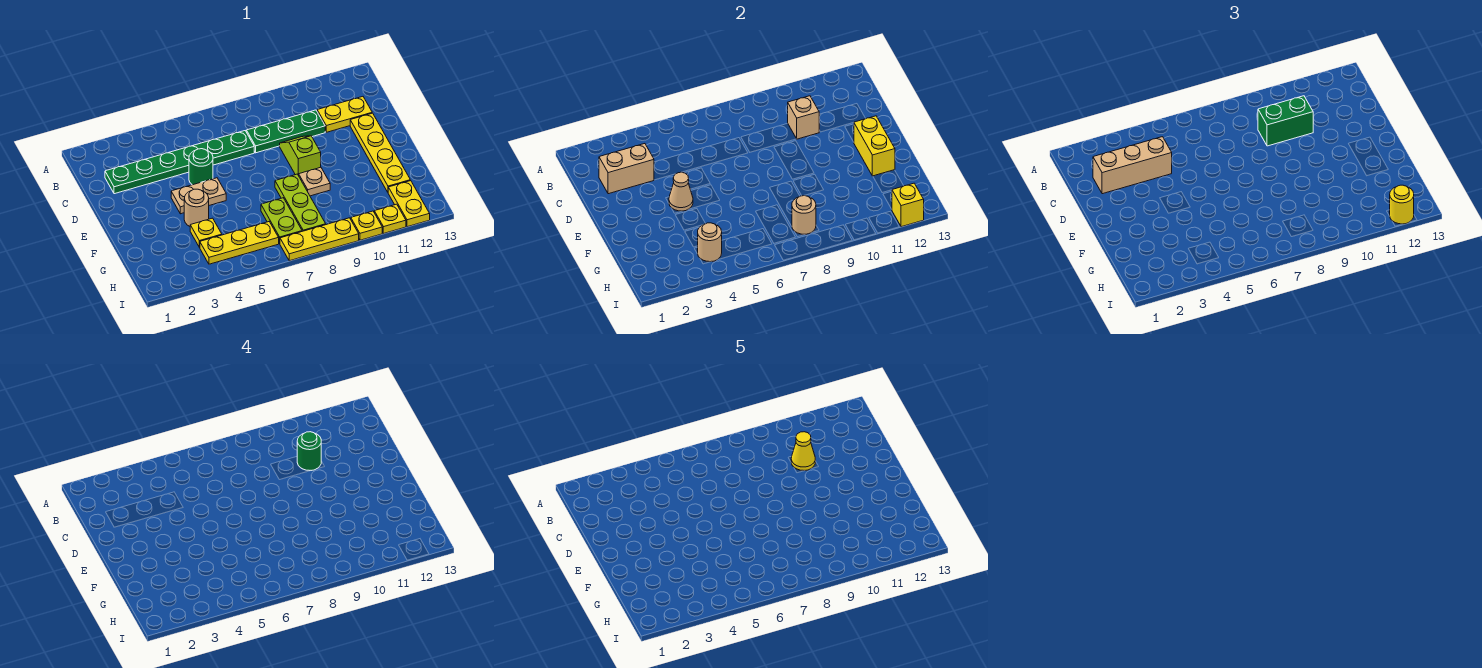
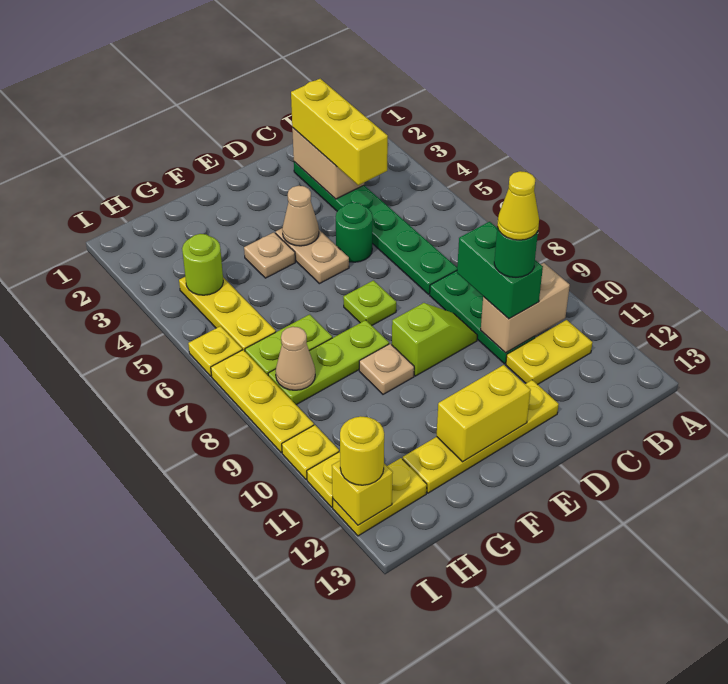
tan 1x3 brick [1093,137,1172,194] -> yellow 1x3 brick [291,79,388,185]
tan 1x1 brick [788,96,820,139] -> tan 1x2 brick [481,263,570,353]
yellow 1x2 plate [317,97,372,132] -> yellow 1x2 plate turned to [506,320,593,385]
none -> lime 1x1 plate [343,280,396,325]
tan 1x1 round brick [184,189,209,226] -> tan 1x1 plate [244,232,295,278]
yellow 1x1 plate [190,218,222,247] -> yellow 1x1 plate moved to [188,326,242,376]
tan 1x1 round brick [698,223,722,262] -> lime 1x1 round brick [182,234,223,295]
tan 1x1 round brick [792,195,816,234] -> tan 1x1 cone [276,327,315,390]

